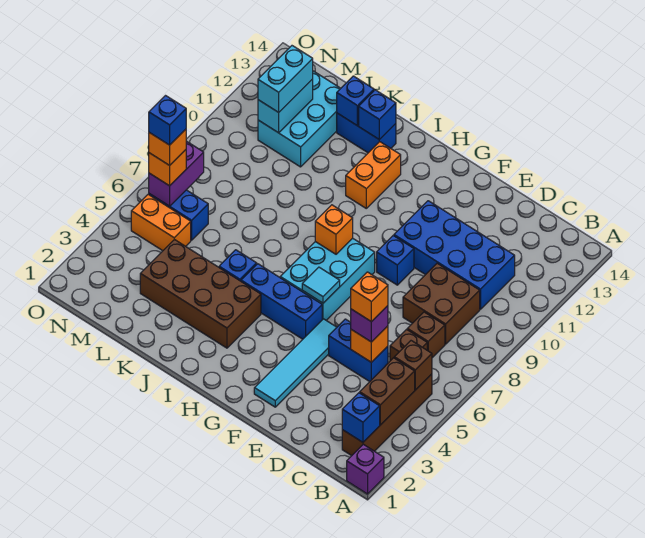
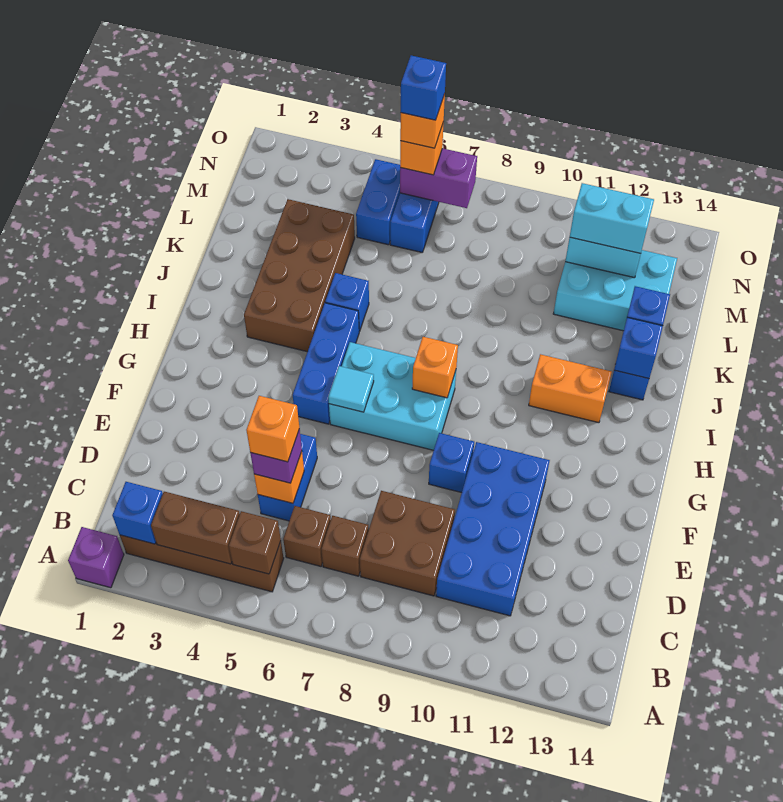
cyan 1x4 tile [254,319,337,407] -> none
orange 1x2 brick [131,194,191,251] -> blue 1x2 brick [356,159,400,245]

